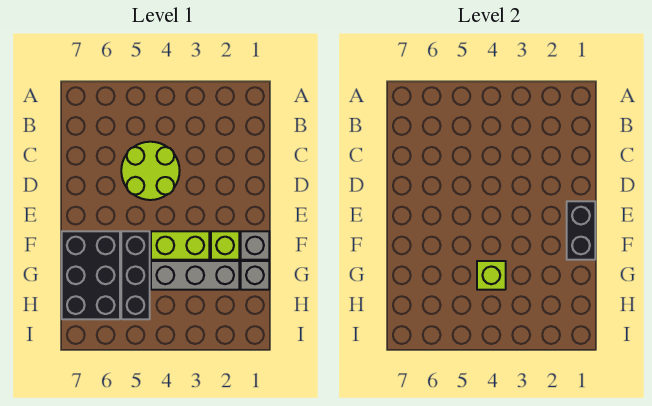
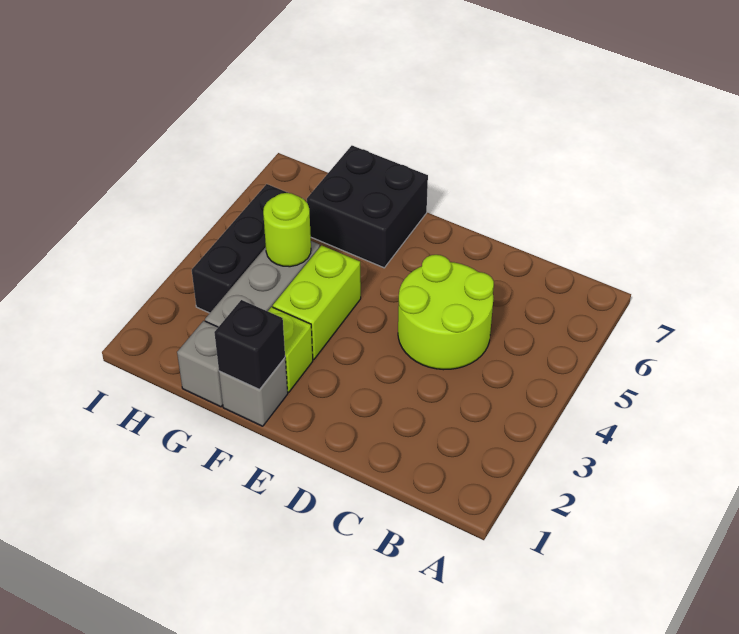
black 1x2 brick [567,201,595,260] -> black 1x1 brick [214,300,285,390]
black 1x3 brick [121,231,150,319] -> black 1x3 brick turned to [192,184,288,313]
black 2x3 brick [62,231,120,319] -> black 2x2 brick [307,146,428,268]
lime 1x1 brick [477,261,506,290] -> lime 1x1 round brick [263,193,311,267]

